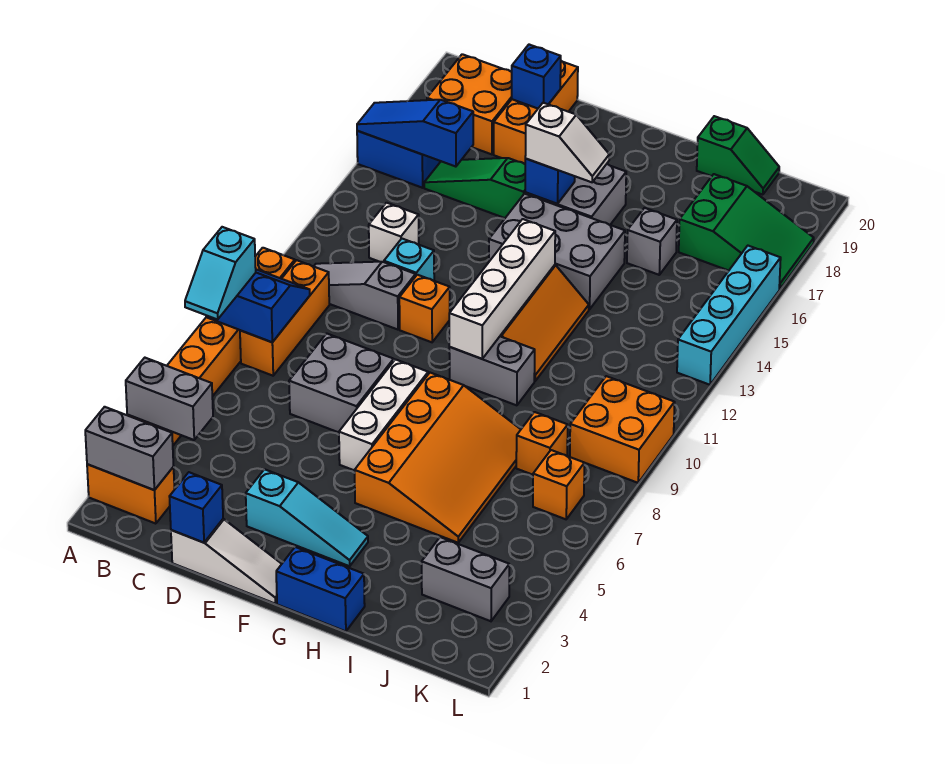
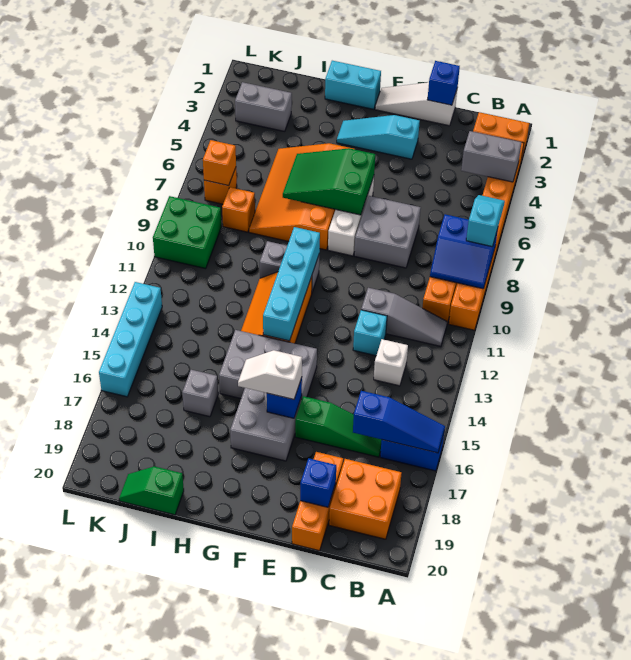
grey 1x2 brick [85,407,173,490] -> none
orange 1x1 brick [399,275,450,342] -> orange 1x1 brick moved to [203,140,236,186]
blue 1x2 brick [276,547,365,631] -> cyan 1x2 brick [325,61,381,109]
white 1x4 brick [449,219,555,359] -> cyan 1x4 brick [263,227,320,341]
green 2x3 slope [679,174,814,289] -> green 2x3 slope moved to [283,148,375,215]
orange 2x2 brick [570,376,675,483] -> green 2x2 brick [153,196,221,269]

